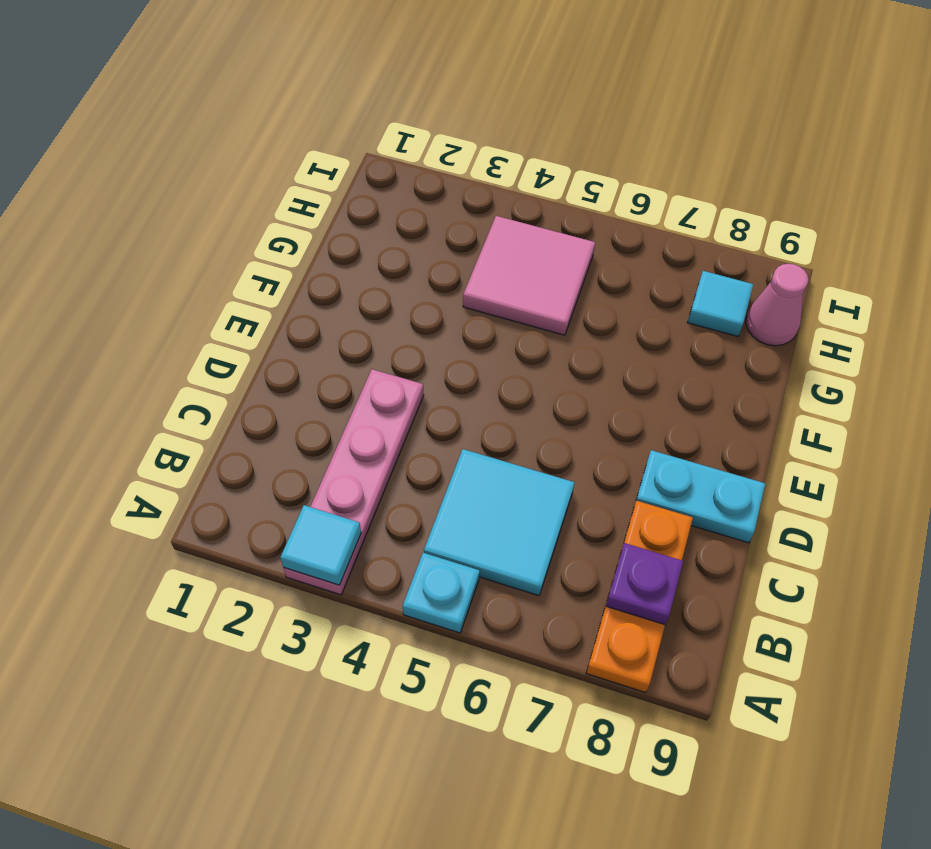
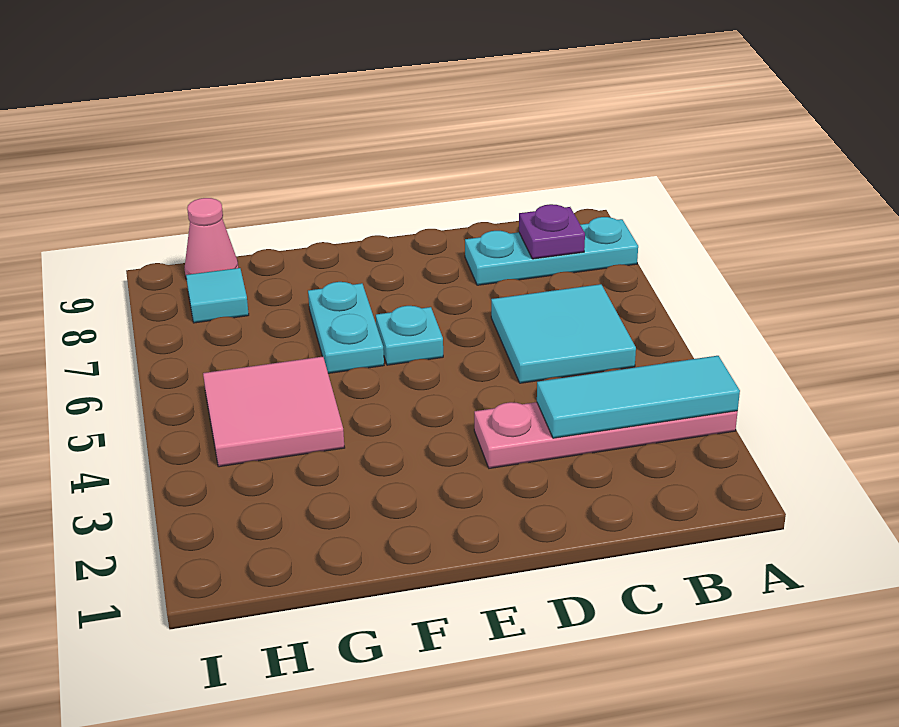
cyan 1x1 tile [281,505,361,585] -> cyan 1x3 tile [537,356,740,438]
cyan 1x1 plate [403,553,480,633] -> cyan 1x1 plate moved to [376,306,443,365]
orange 1x3 plate [586,501,693,693] -> cyan 1x3 plate [465,217,638,285]
cyan 1x2 plate [636,450,765,543] -> cyan 1x2 plate moved to [308,282,384,373]

